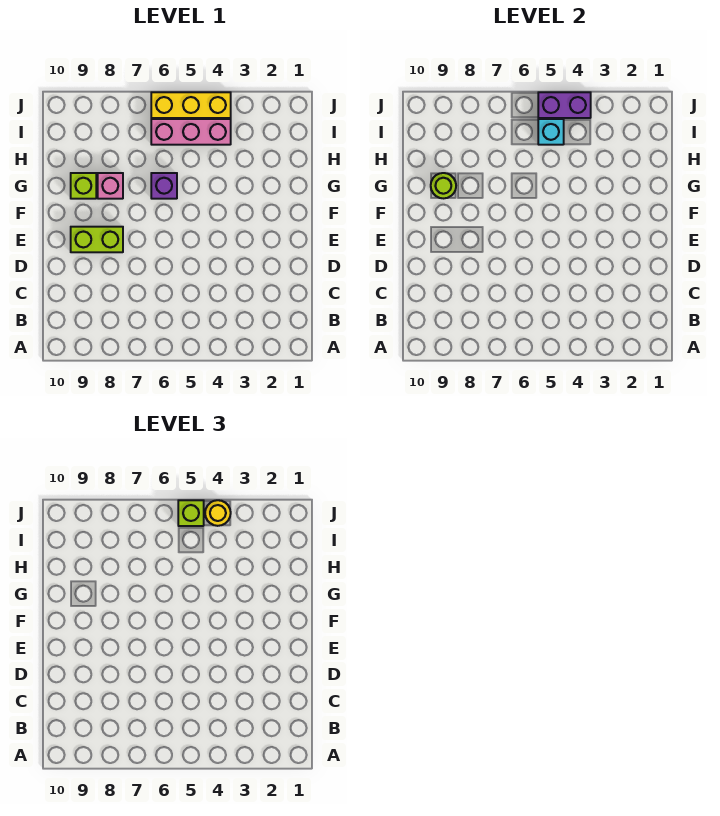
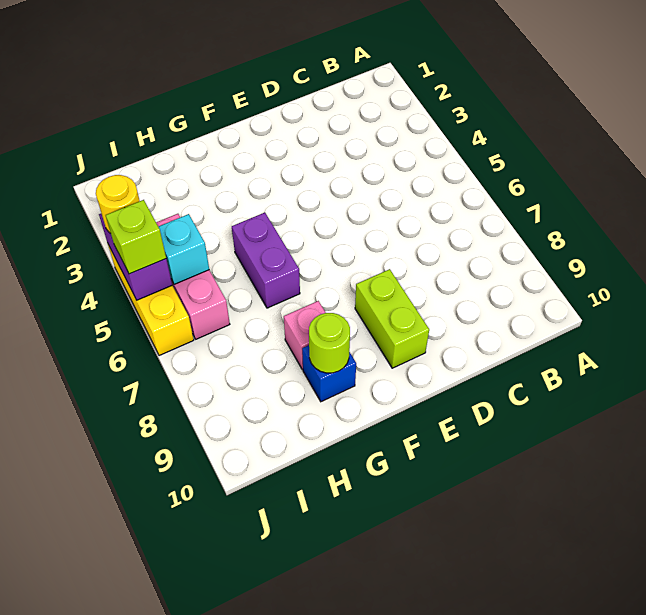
purple 1x1 brick [151,173,177,199] -> purple 1x2 brick [232,213,300,308]
lime 1x1 brick [71,173,96,199] -> blue 1x1 brick [302,345,356,402]

